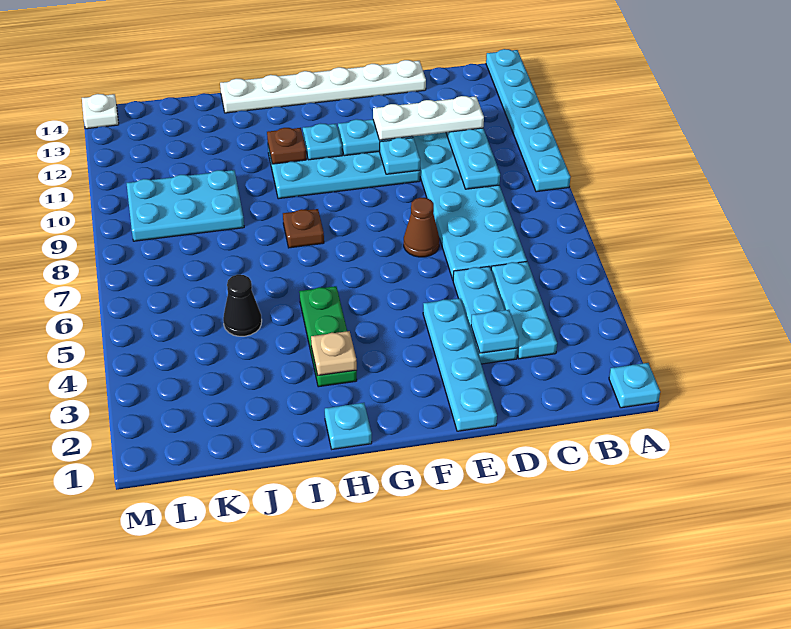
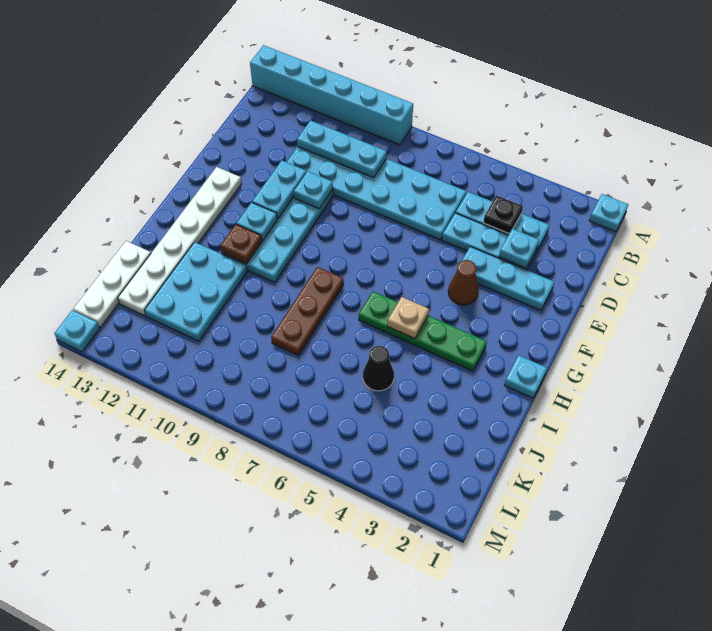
cyan 1x6 plate [486,49,571,192] -> cyan 1x6 brick [250,45,413,145]
none -> black 1x1 plate [483,195,523,233]
white 1x3 plate [373,96,484,140] -> white 1x3 plate moved to [73,241,151,327]
white 1x6 plate [220,60,426,113] -> white 1x6 plate moved to [118,167,241,316]
cyan 1x4 plate [423,298,497,431] -> cyan 1x3 plate [462,247,554,310]
brown 1x1 cone [404,198,439,257] -> brown 1x1 cone moved to [448,260,479,305]
green 1x3 plate [299,286,357,387] -> green 1x4 plate [359,291,487,371]
tan 1x1 plate [311,331,357,375] -> tan 1x1 plate moved to [387,297,429,339]
brown 1x1 plate [283,209,324,248] -> brown 1x3 plate [271,267,344,355]
cyan 2x3 plate [127,170,244,241] -> cyan 2x3 plate moved to [145,242,247,341]
white 1x1 plate [82,94,119,129] -> cyan 1x1 plate [54,310,100,352]

